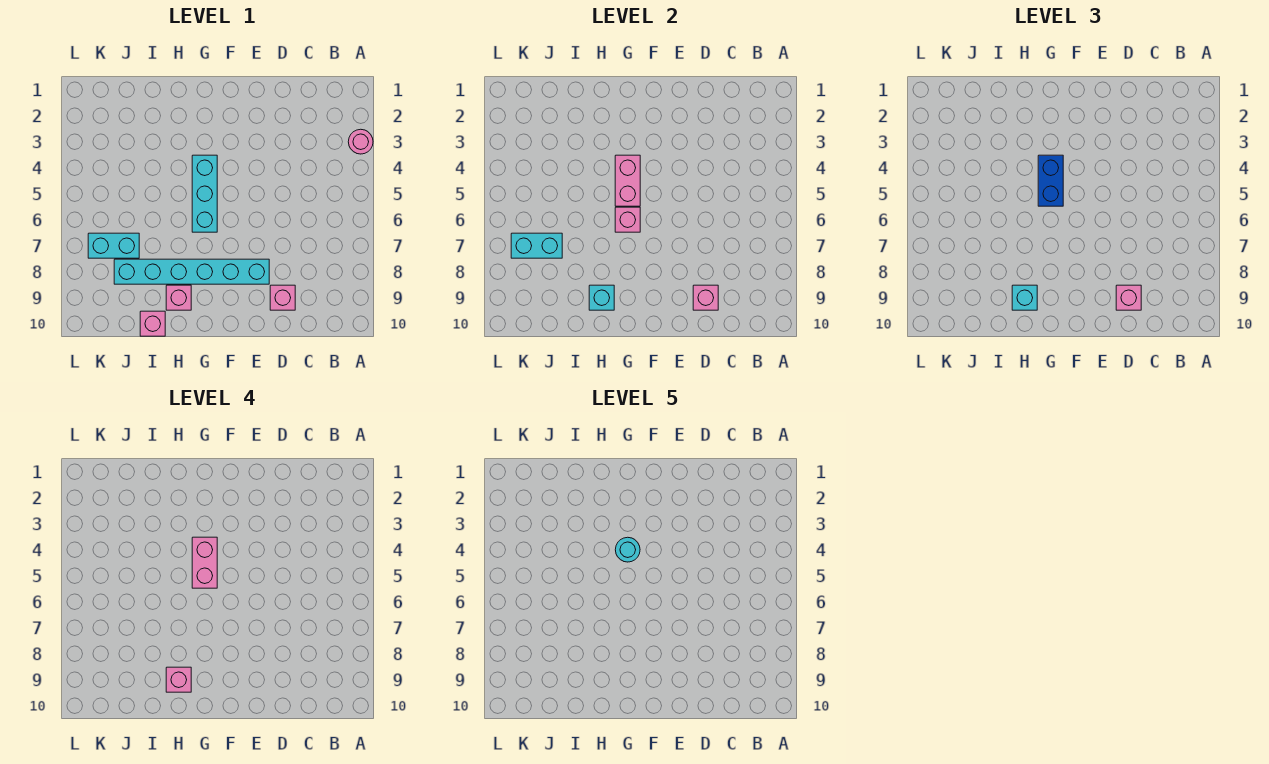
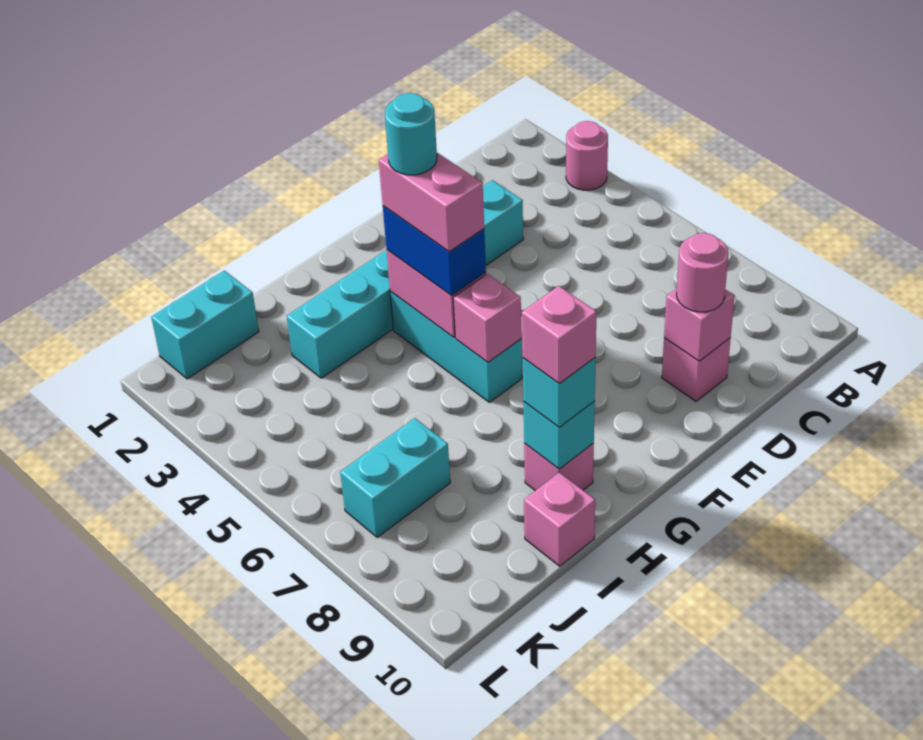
pink 1x1 brick [1116,285,1141,310] -> pink 1x1 round brick [677,233,728,312]
cyan 1x6 brick [114,259,269,284] -> cyan 1x6 brick moved to [286,180,523,378]
cyan 1x2 brick [511,233,562,258] -> cyan 1x2 brick moved to [151,270,259,379]

